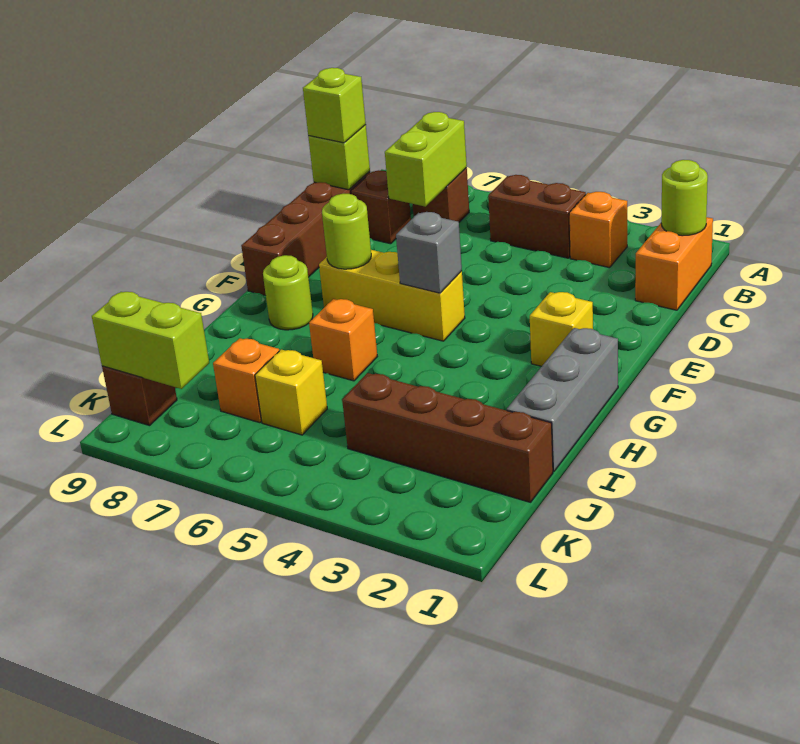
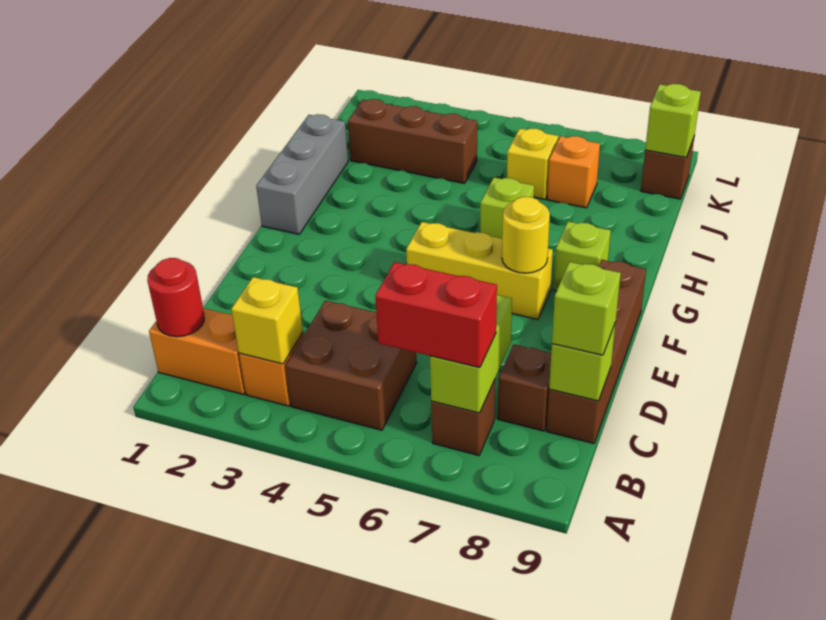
orange 1x2 brick [635,217,713,310] -> orange 1x2 brick turned to [149,308,245,395]
lime 1x1 round brick [661,160,708,236] -> red 1x1 round brick [147,258,204,337]
brown 1x2 brick [488,175,586,258] -> brown 2x2 brick [285,301,417,430]
none -> red 1x2 brick [375,262,497,368]
yellow 1x1 brick [530,292,593,366] -> yellow 1x1 brick moved to [231,277,303,364]
grey 1x1 brick [396,212,462,293] -> none
lime 1x1 round brick [322,193,371,269] -> yellow 1x1 round brick [502,197,550,273]
lime 1x1 round brick [263,255,313,330] -> lime 1x1 brick [553,222,611,291]
orange 1x1 brick [309,299,377,381] -> lime 1x1 brick [480,178,534,239]
brown 1x4 brick [342,373,553,502] -> brown 1x3 brick [348,99,477,184]
lime 1x2 brick [92,292,209,389] -> lime 1x1 brick [645,84,701,157]

